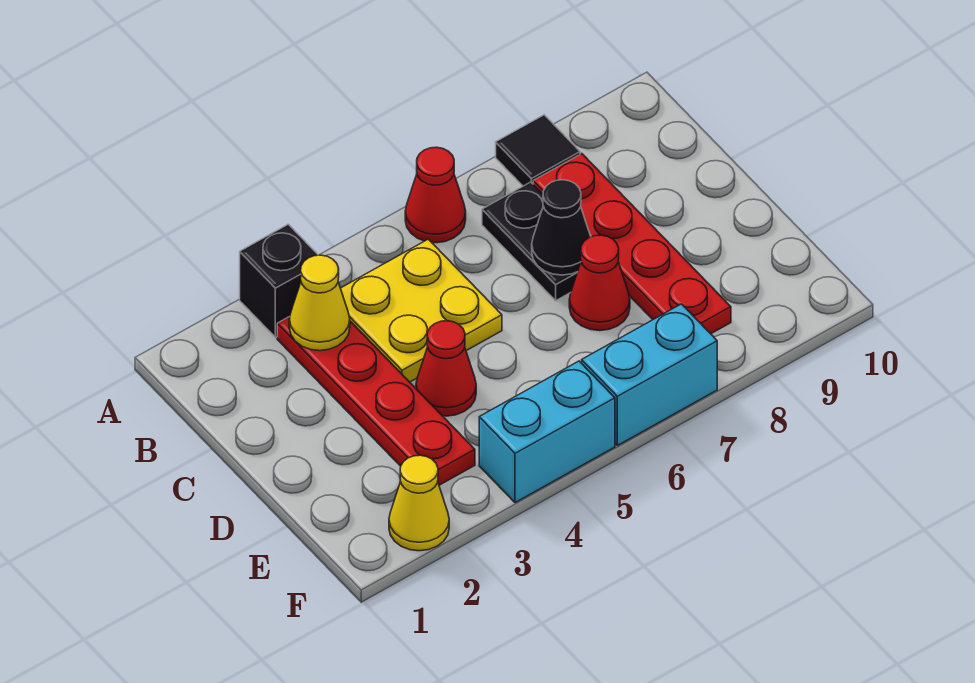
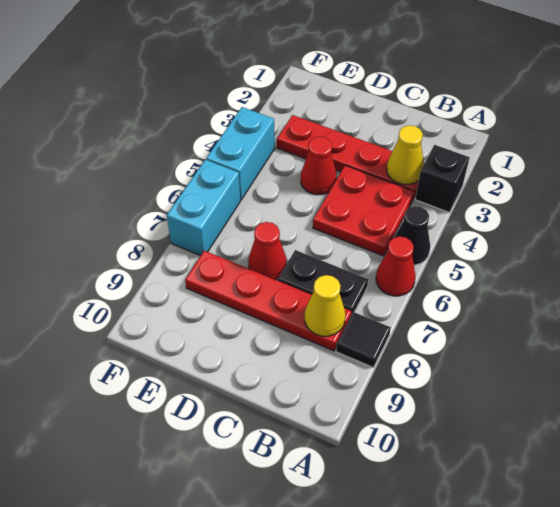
yellow 2x2 plate [341,239,502,382] -> red 2x2 plate [313,166,414,256]
black 1x1 cone [532,180,591,275] -> black 1x1 cone moved to [394,206,430,265]
yellow 1x1 cone [389,455,449,551] -> yellow 1x1 cone moved to [305,275,345,336]

